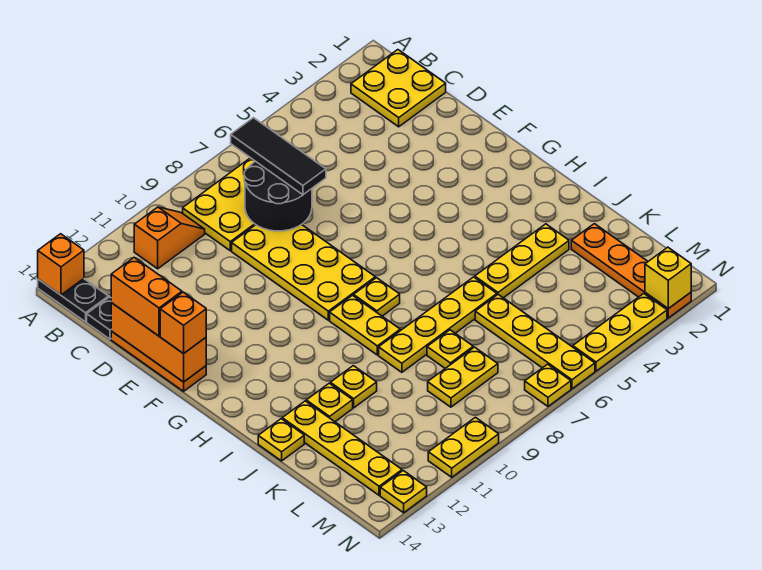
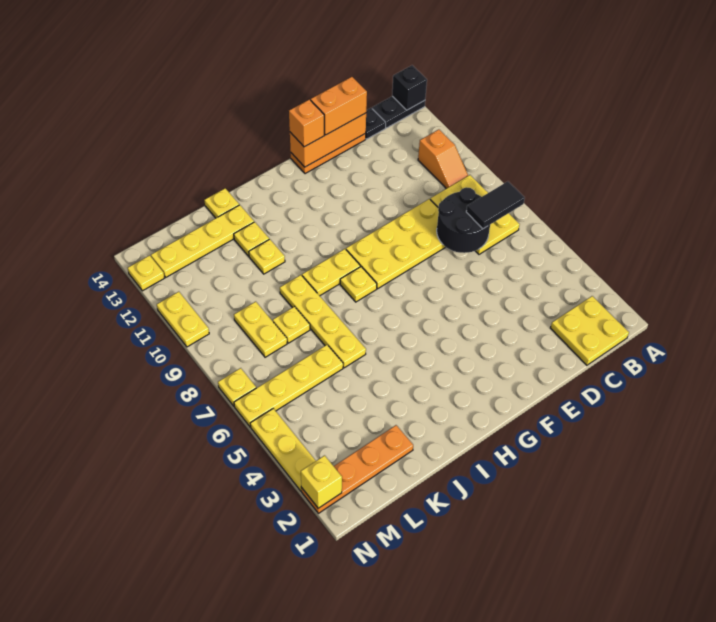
orange 1x1 brick [38,234,84,295] -> black 1x1 brick [392,65,427,110]
black 1x3 tile [231,118,326,195] -> black 1x2 tile [466,181,525,229]
yellow 1x3 plate [475,224,569,298] -> none

